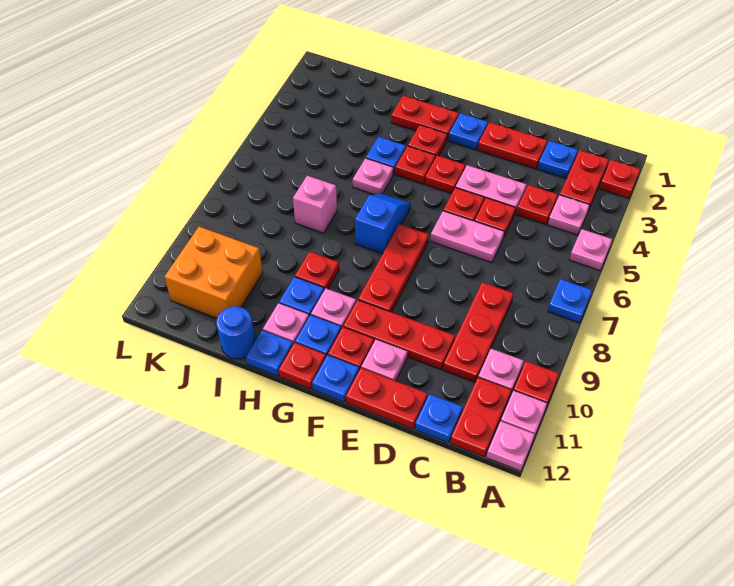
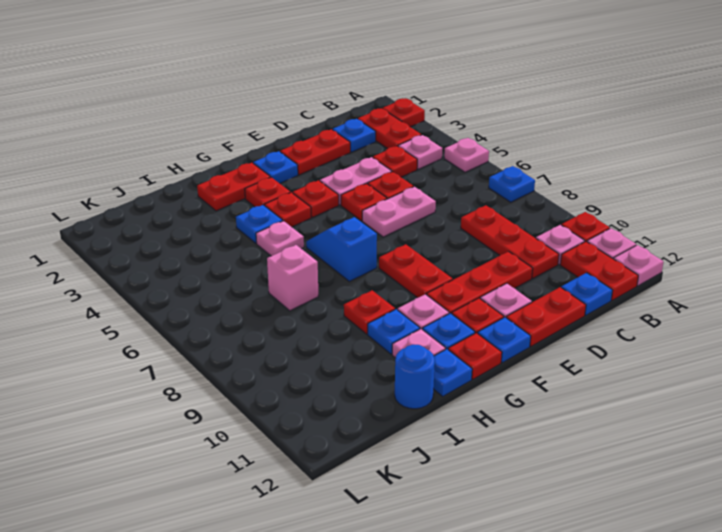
red 1x3 plate [358,224,429,312] -> red 1x2 plate [379,244,453,298]
orange 2x2 brick [165,227,263,318] -> none

